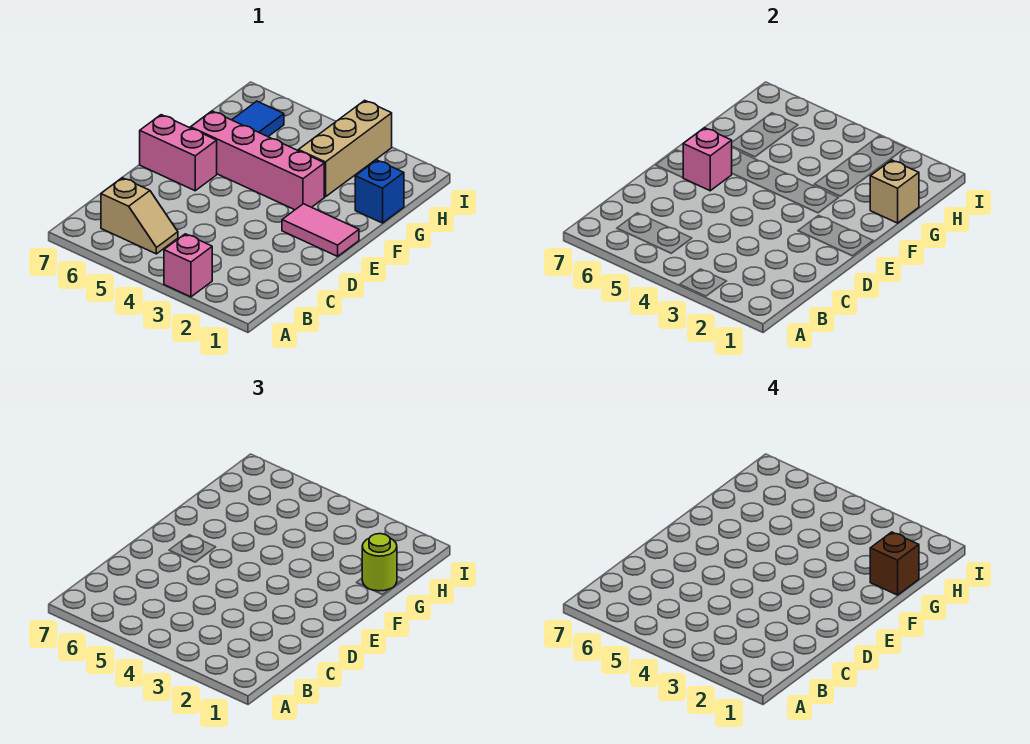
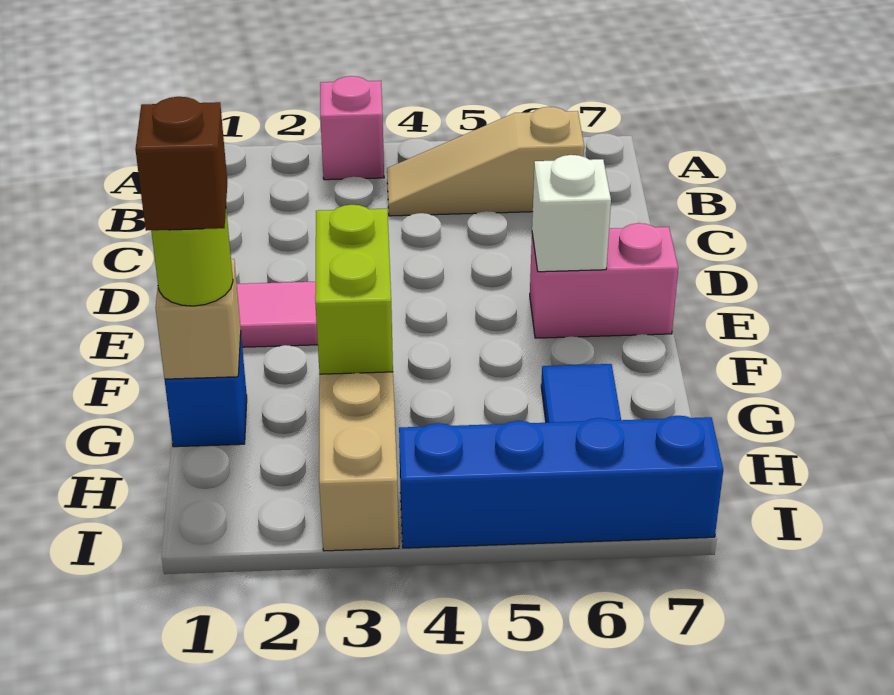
tan 1x2 slope [101,178,178,254] -> tan 1x3 slope [387,107,584,216]
pink 1x1 brick [683,128,732,191] -> white 1x1 brick [532,155,611,272]
pink 1x4 brick [191,111,324,210] -> none
none -> lime 1x2 brick [315,205,393,374]
none -> blue 1x4 brick [399,416,723,548]

